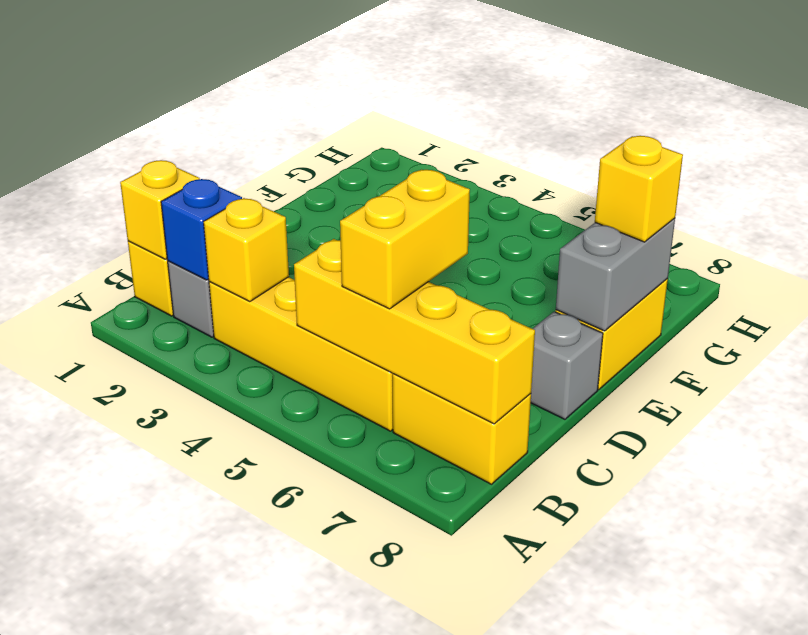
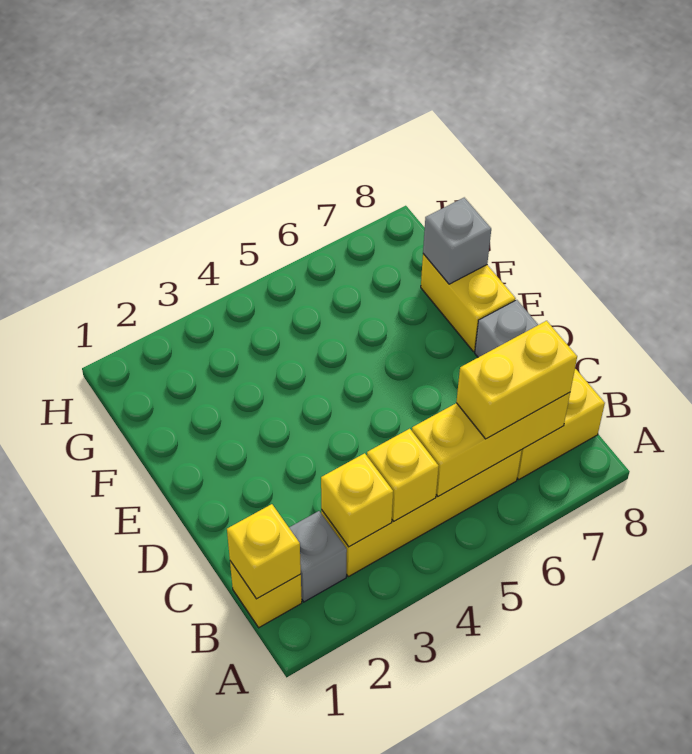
blue 1x1 brick [161,179,242,280] -> none
yellow 1x4 brick [294,239,535,424] -> yellow 1x3 brick [412,393,570,496]
yellow 1x2 brick [340,170,470,309] -> yellow 1x2 brick turned to [456,321,577,439]
grey 1x2 brick [556,218,675,331] -> grey 1x1 brick [423,198,491,284]
yellow 1x1 brick [595,136,683,242] -> yellow 1x1 brick moved to [367,429,439,521]

